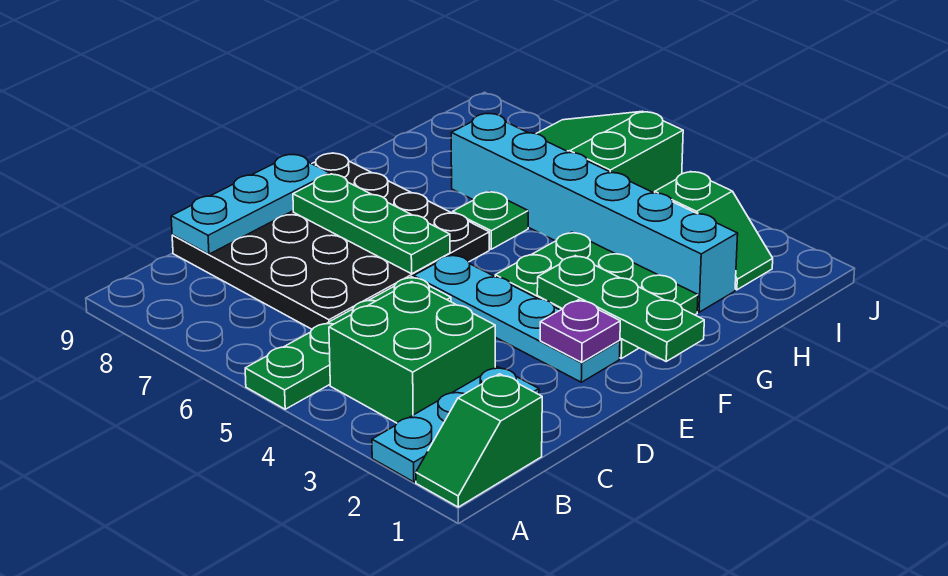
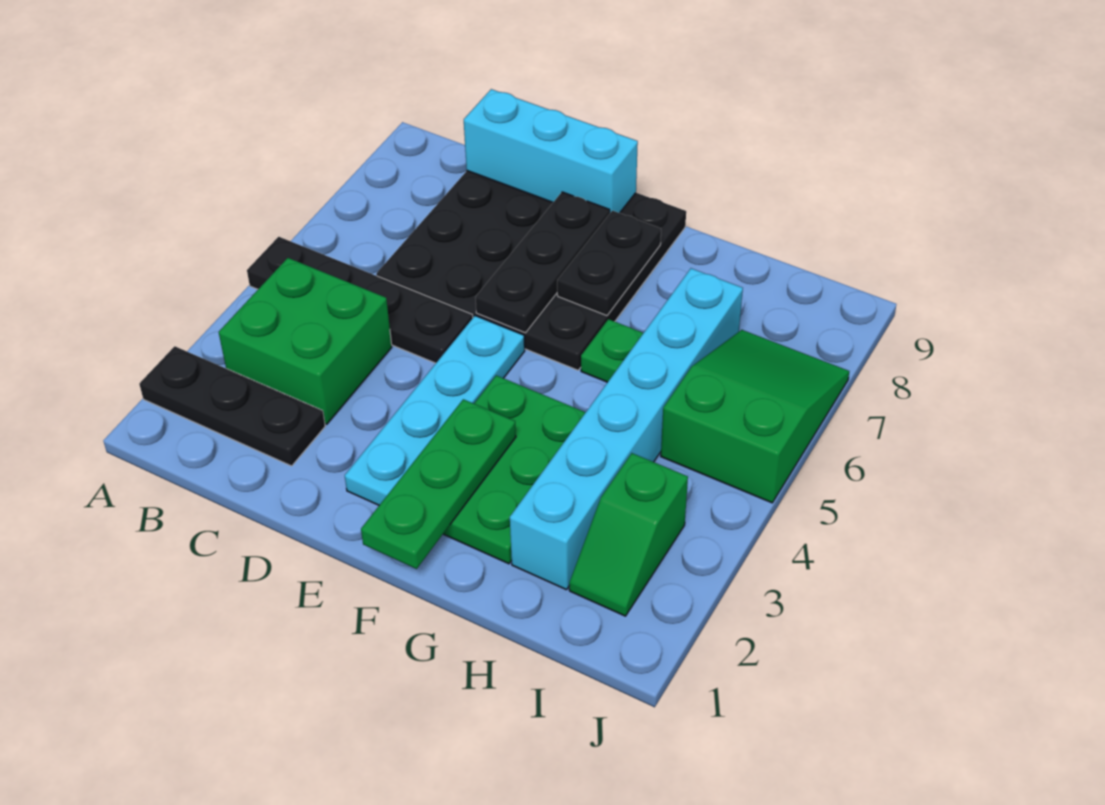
green 1x2 slope [416,374,542,507] -> none
cyan 1x3 plate [372,367,539,482] -> black 1x3 plate [139,346,325,466]
green 1x4 plate [245,277,451,409] -> black 1x4 plate [247,237,473,363]
cyan 1x3 plate [171,154,330,254] -> cyan 1x3 brick [464,89,638,213]
purple 1x1 plate [540,300,620,362] -> none
green 1x3 plate [293,174,450,274] -> black 1x3 plate [475,192,610,333]
none -> black 1x2 plate [557,211,661,316]

